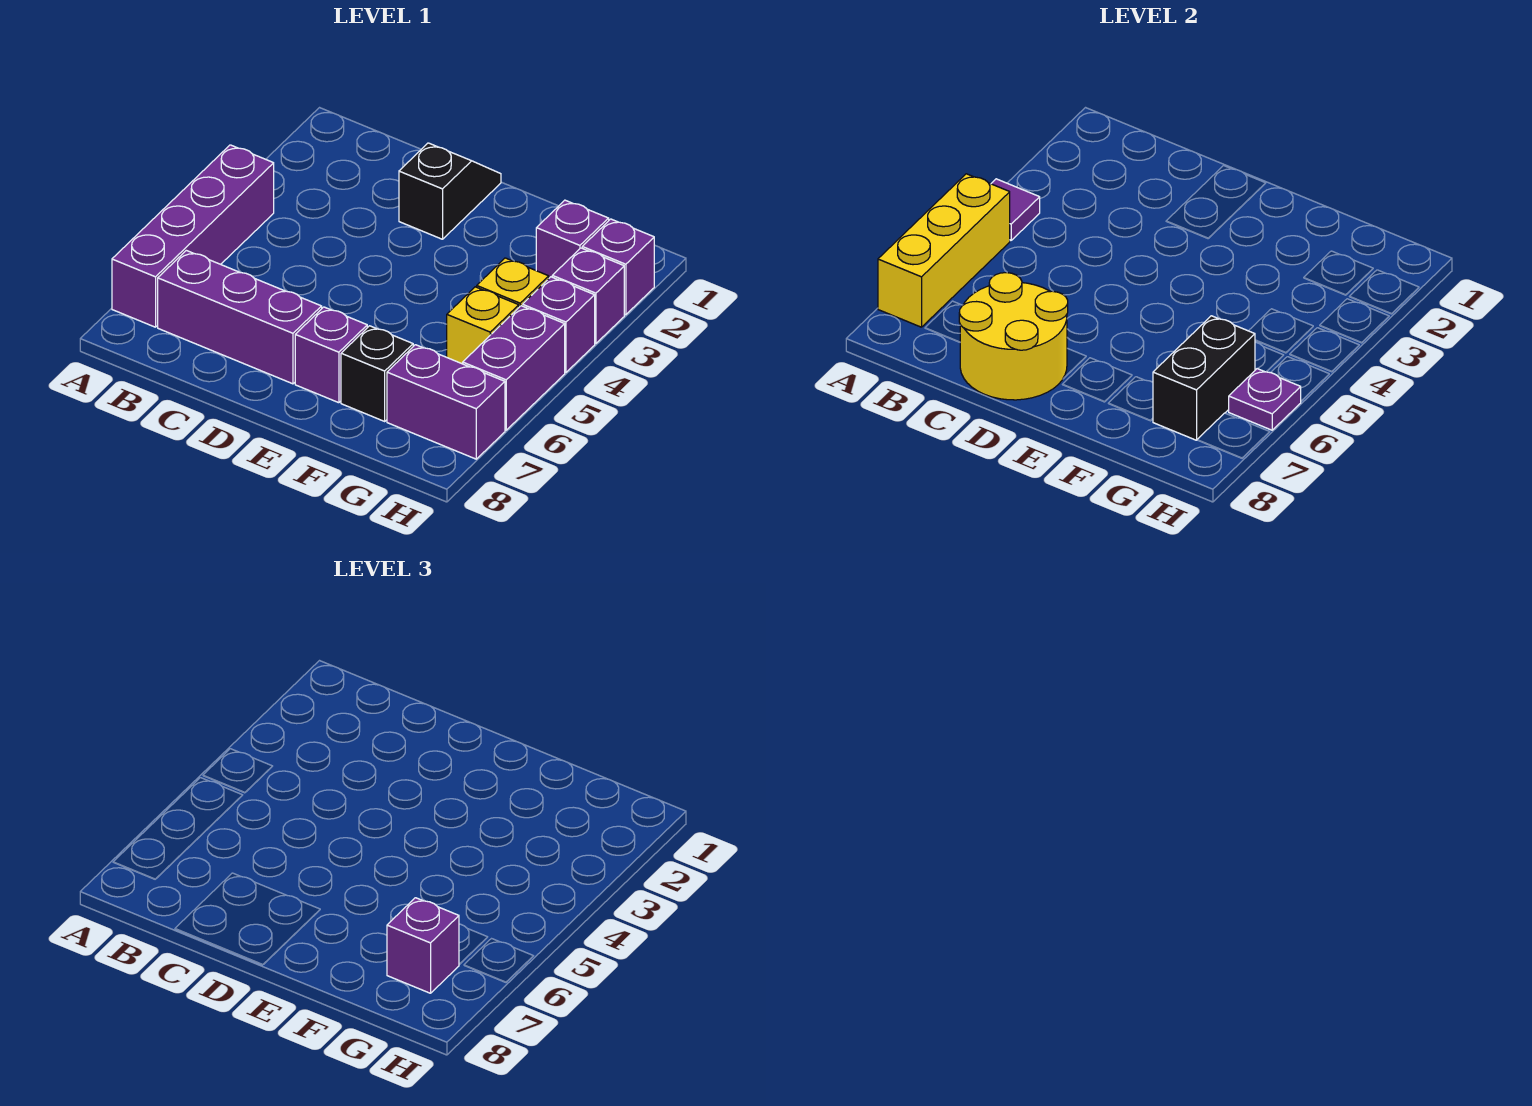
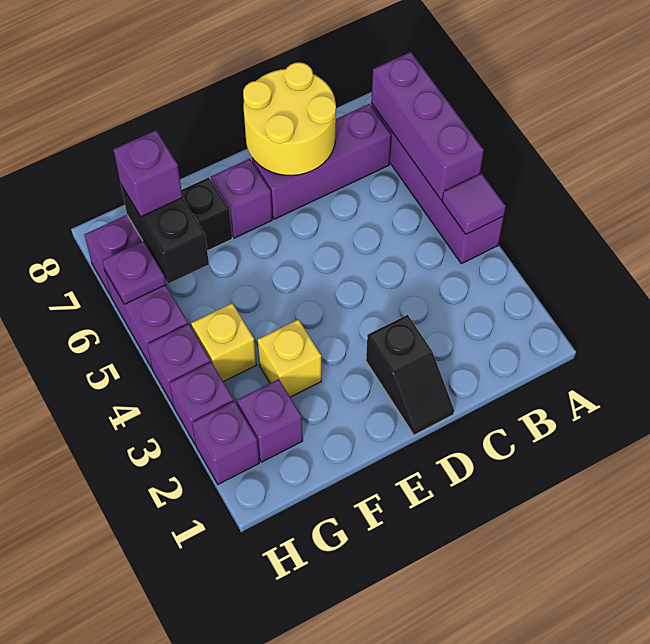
yellow 1x3 brick [878,174,1010,327] -> purple 1x3 brick [371,52,484,200]
yellow 1x1 brick [447,287,519,364] -> yellow 1x1 brick moved to [257,319,321,397]

